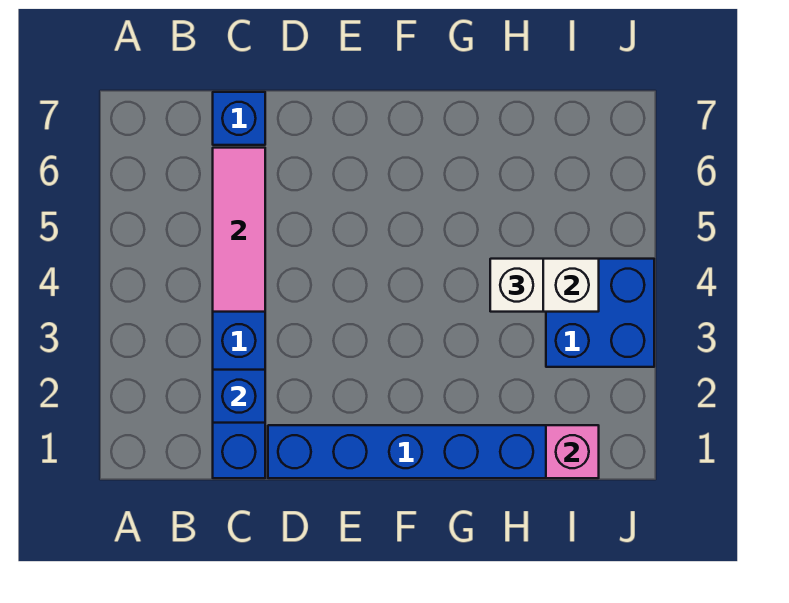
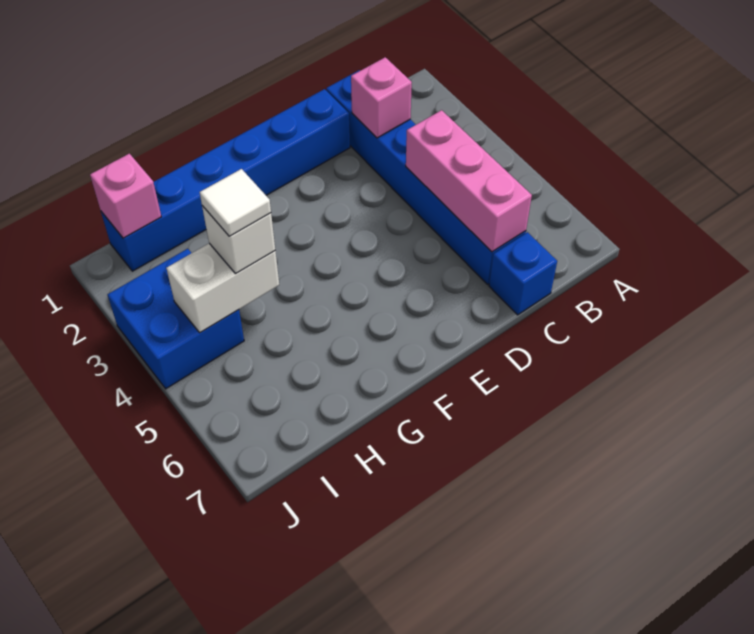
blue 1x1 brick [213,370,265,423] -> pink 1x1 brick [351,57,412,138]
pink 1x3 tile [213,148,265,312] -> pink 1x3 brick [406,110,532,252]
none -> white 1x1 tile [200,169,271,236]

